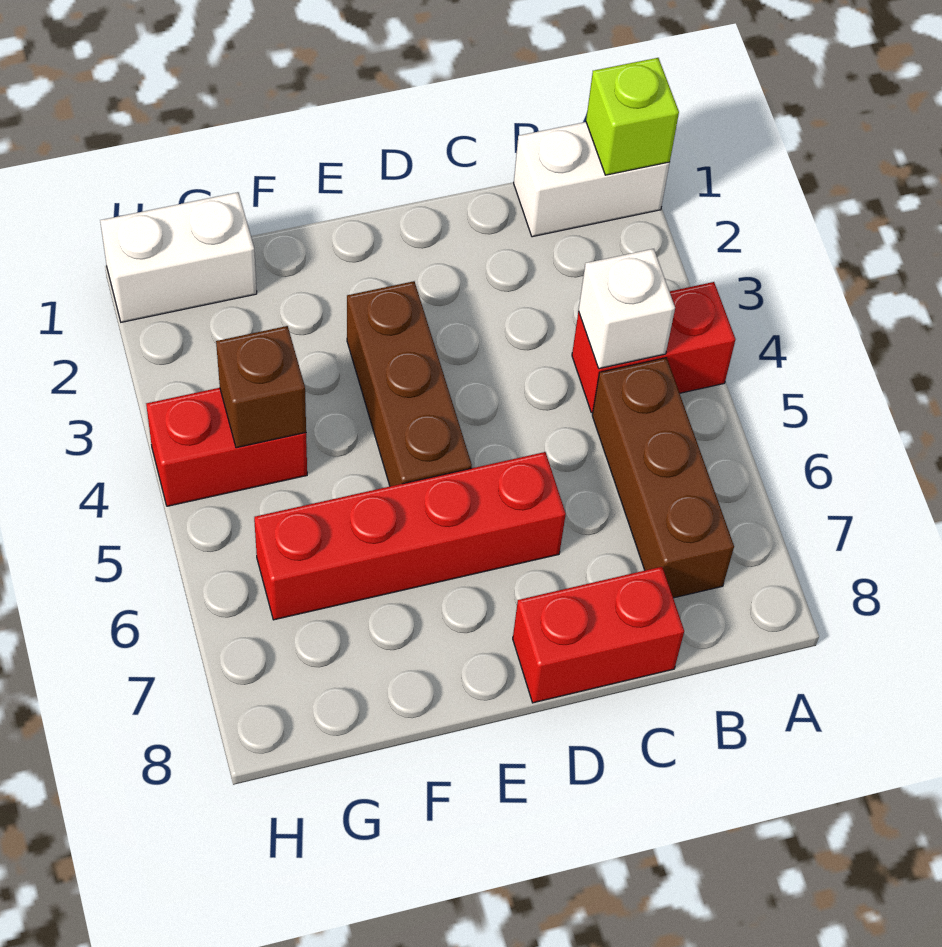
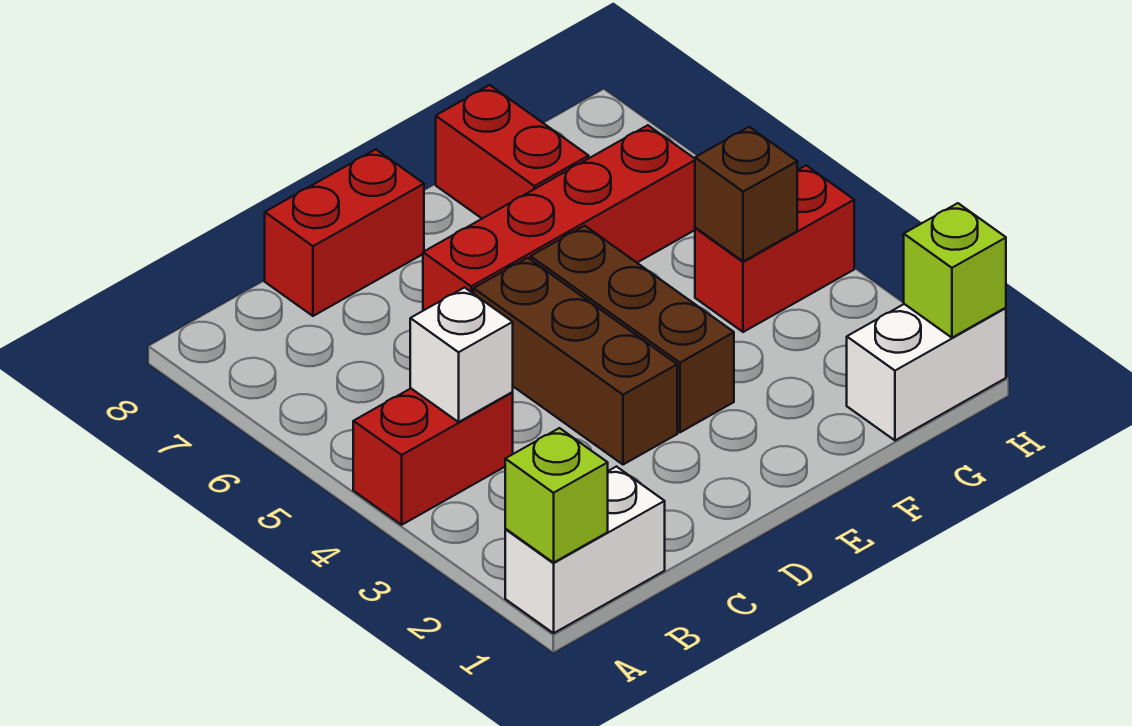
brown 1x3 brick [592,358,734,598] -> brown 1x3 brick moved to [474,258,677,465]
none -> red 1x2 brick [436,85,589,218]
none -> lime 1x1 brick [904,203,1006,338]

